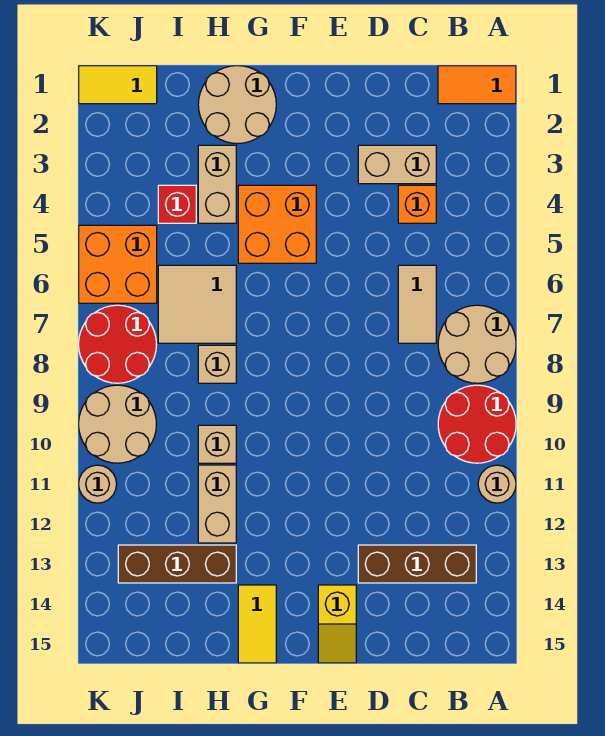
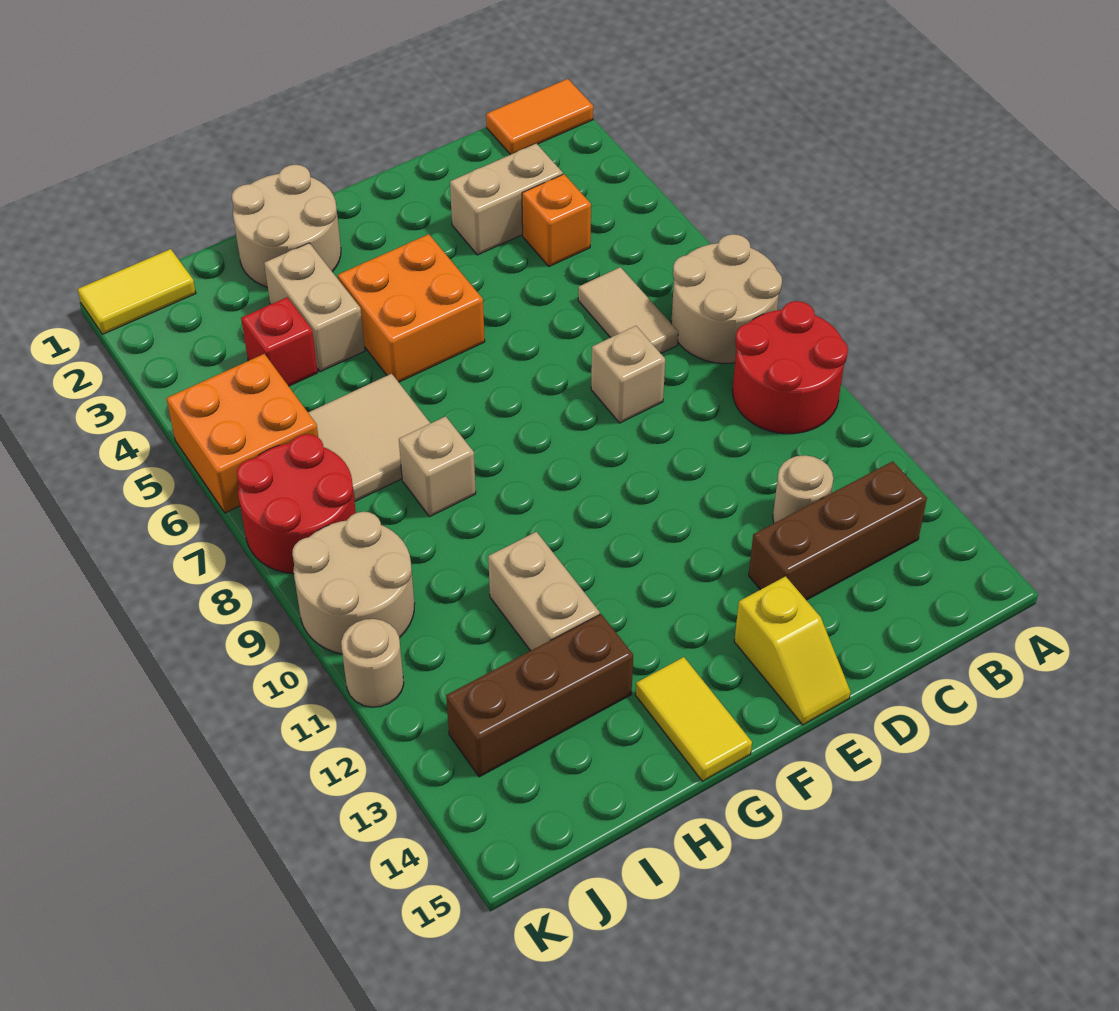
tan 1x1 round brick [478,465,516,503] -> tan 1x1 round brick moved to [773,455,833,523]
tan 1x1 brick [198,425,236,463] -> tan 1x1 brick moved to [591,326,665,423]

